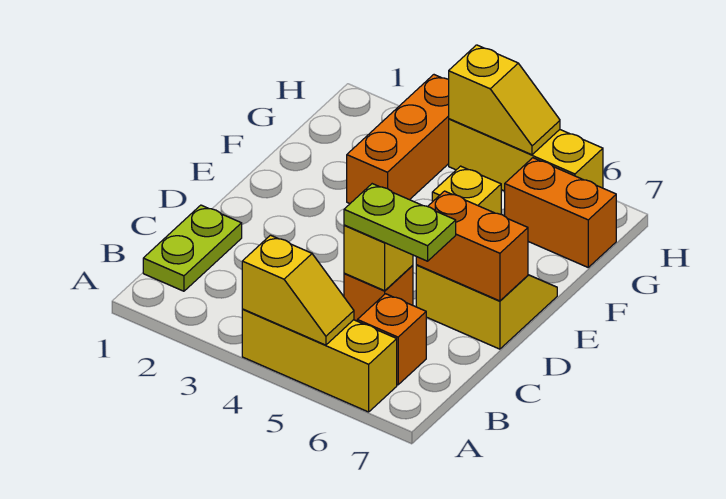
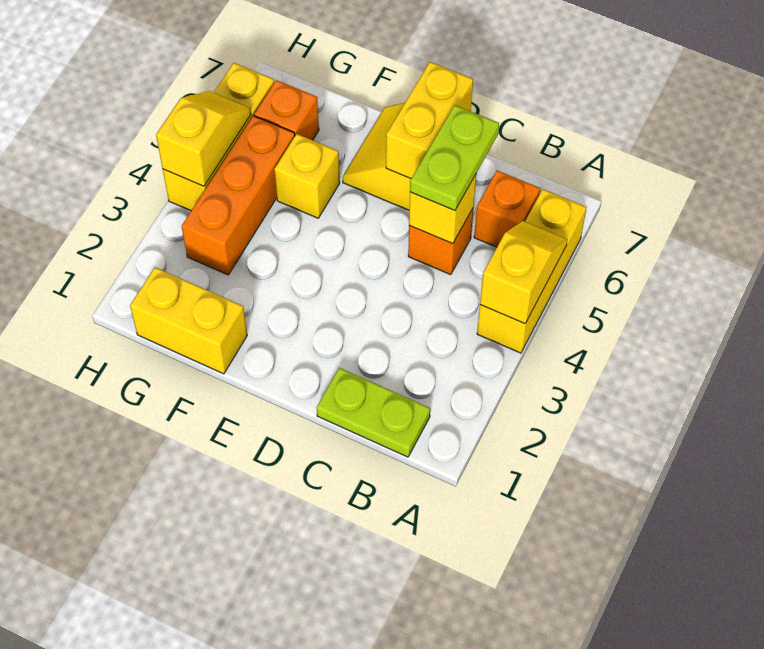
orange 1x2 brick [416,191,528,301] -> yellow 1x2 brick [386,62,473,179]
none -> yellow 1x2 brick [130,267,247,374]
orange 1x3 brick [347,75,449,203] -> orange 1x3 brick turned to [182,116,295,275]
orange 1x2 brick [505,158,616,267] -> orange 1x1 brick [254,80,319,140]

